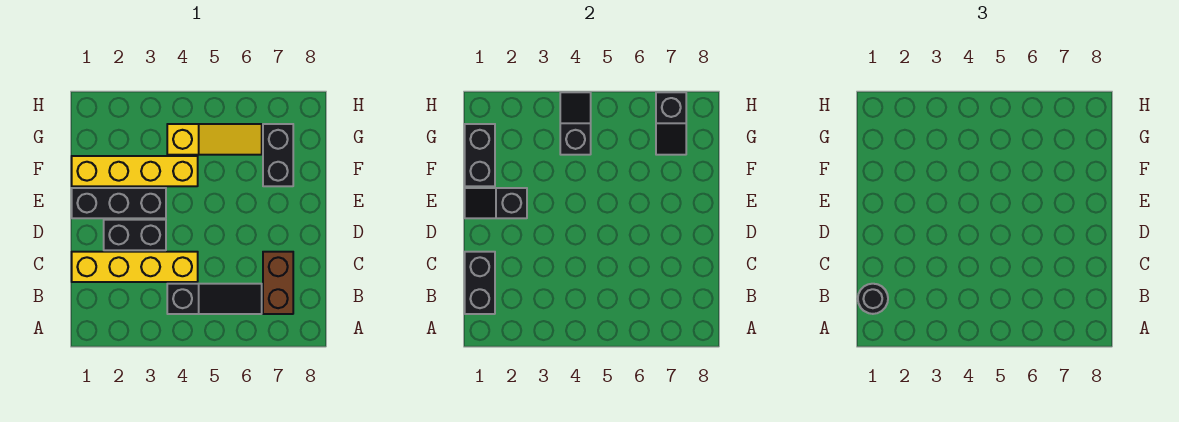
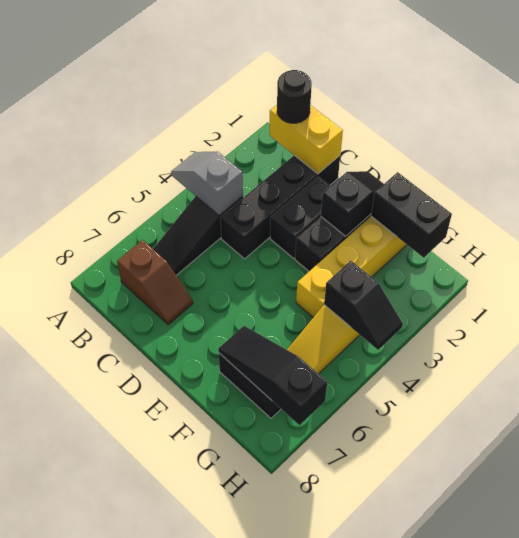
none -> grey 1x2 slope [171,152,243,215]
black 1x2 brick [465,252,495,314] -> yellow 1x2 brick [270,105,343,174]
brown 1x2 brick [263,252,293,314] -> brown 1x2 slope [117,240,193,324]
yellow 1x4 brick [72,252,198,282] -> black 1x4 brick [220,155,340,259]
black 1x2 slope [656,92,686,155] -> black 1x3 slope [218,326,327,425]

